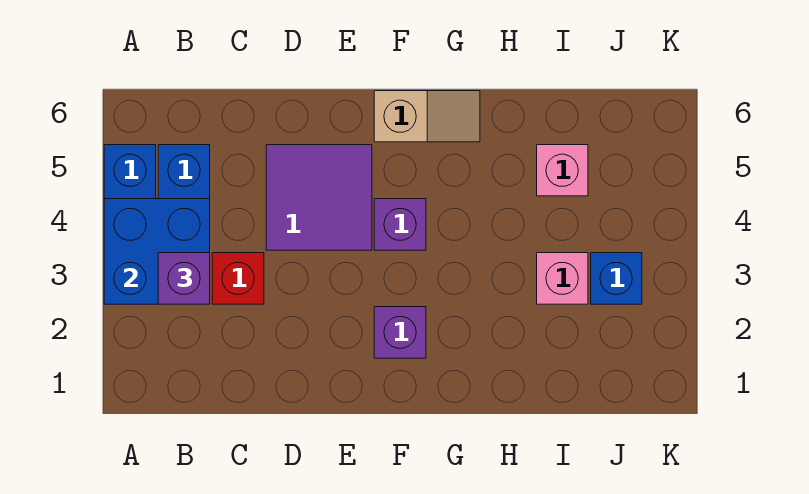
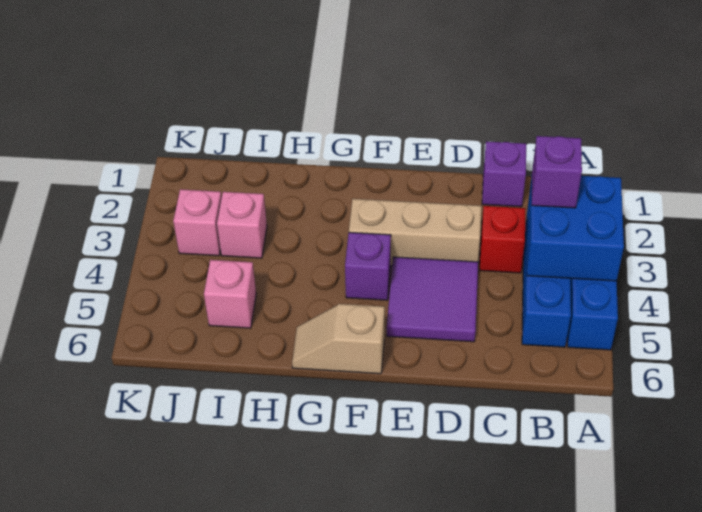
none -> tan 1x3 brick [349,199,481,266]
purple 1x1 brick [374,307,426,358] -> purple 1x1 brick moved to [482,141,526,207]
blue 1x1 brick [591,253,642,304] -> pink 1x1 brick [173,189,222,256]

